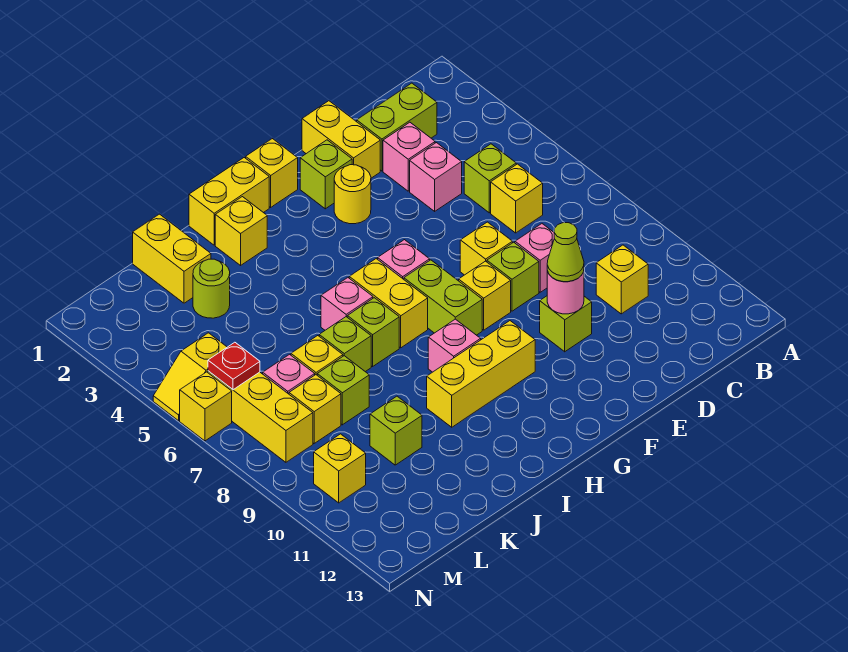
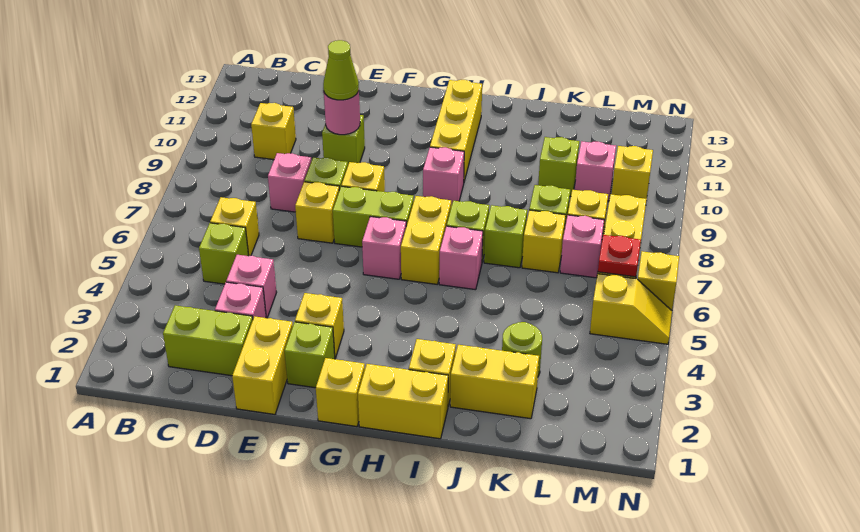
yellow 1x1 round brick [334,165,371,224] -> yellow 1x1 brick [295,293,344,358]
lime 1x2 brick [404,260,482,335] -> lime 1x2 brick turned to [333,186,414,247]
yellow 1x3 brick [427,321,535,427] -> yellow 1x3 brick turned to [430,80,482,181]
yellow 1x2 brick [133,214,211,303] -> yellow 1x2 brick turned to [450,345,539,419]
none -> pink 1x1 brick [575,141,616,201]

